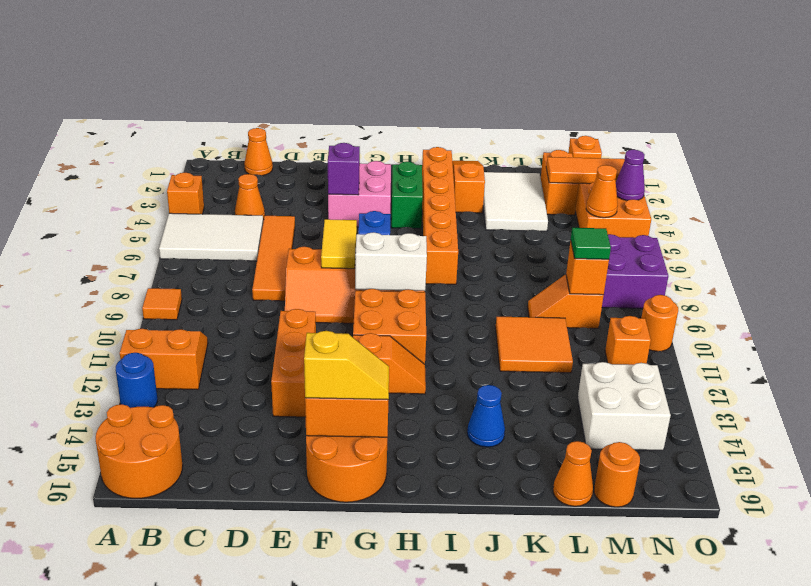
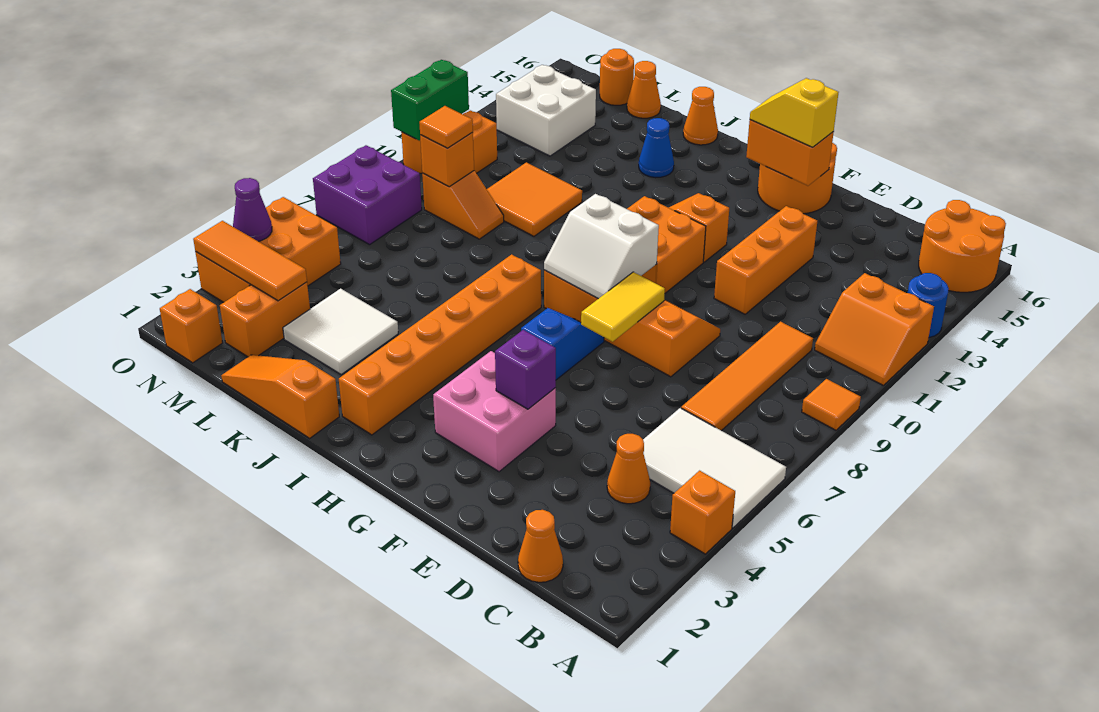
orange 1x4 tile [252,216,295,301] -> orange 1x4 tile moved to [681,322,813,431]
green 1x2 brick [391,162,423,229] -> green 1x2 brick moved to [391,60,469,141]
orange 1x3 slope [452,161,485,213] -> orange 1x3 slope turned to [221,355,339,438]
white 2x3 tile [483,172,548,231] -> white 2x2 tile [283,289,398,374]
green 1x1 tile [571,228,611,259] -> orange 1x1 tile [419,106,473,148]
orange 1x1 cone [586,165,618,218] -> orange 1x1 cone moved to [683,87,718,145]

